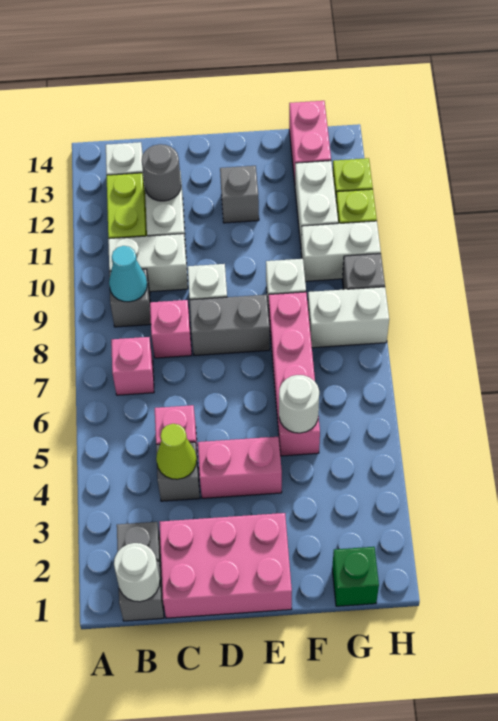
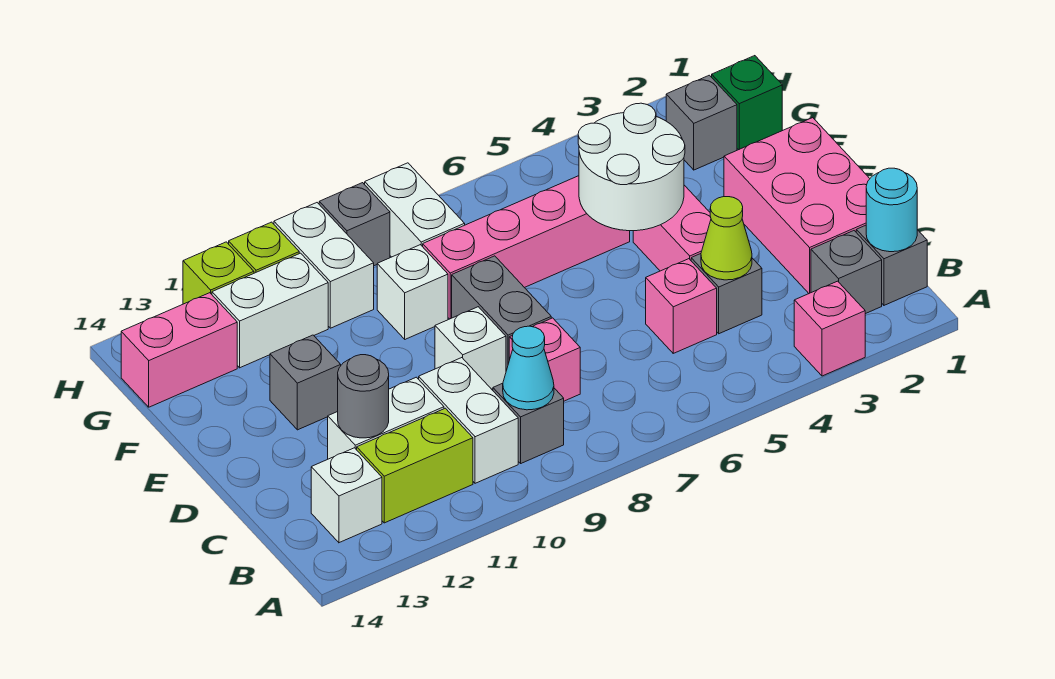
white 1x1 round brick [114,543,160,602] -> cyan 1x1 round brick [866,168,917,252]
pink 1x1 brick [111,337,154,395] -> pink 1x1 brick moved to [794,281,865,376]
white 1x1 round brick [279,375,319,433] -> white 2x2 round brick [578,103,685,231]
none -> grey 1x1 brick [666,75,737,170]

